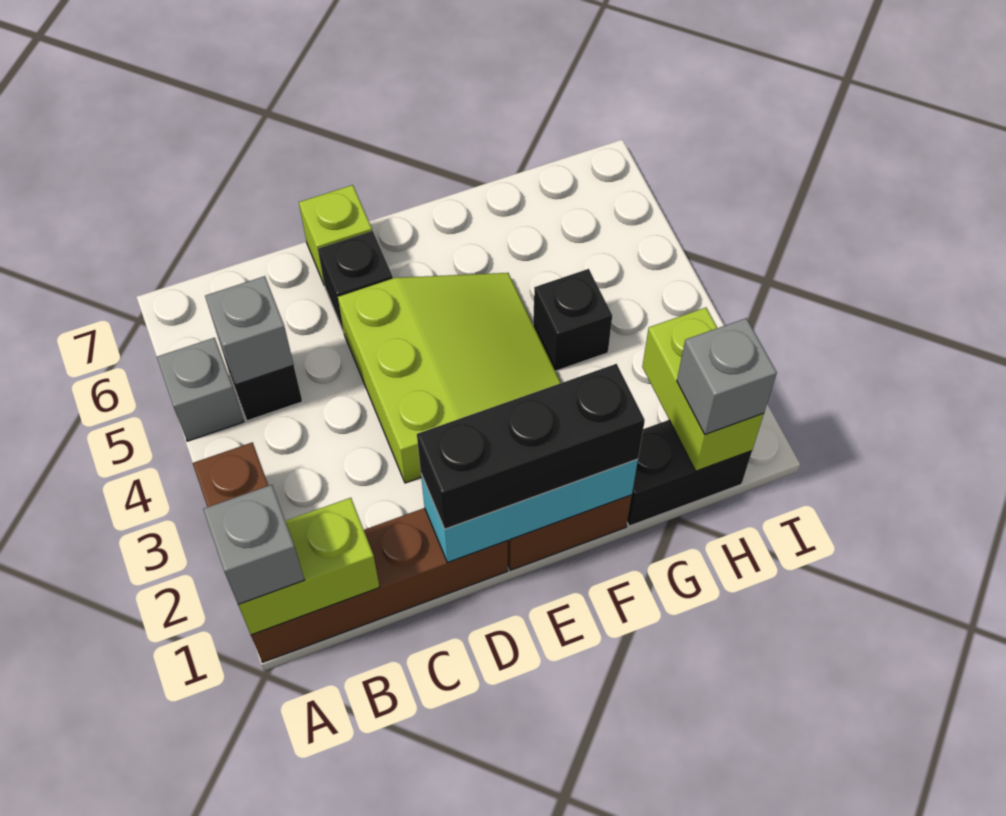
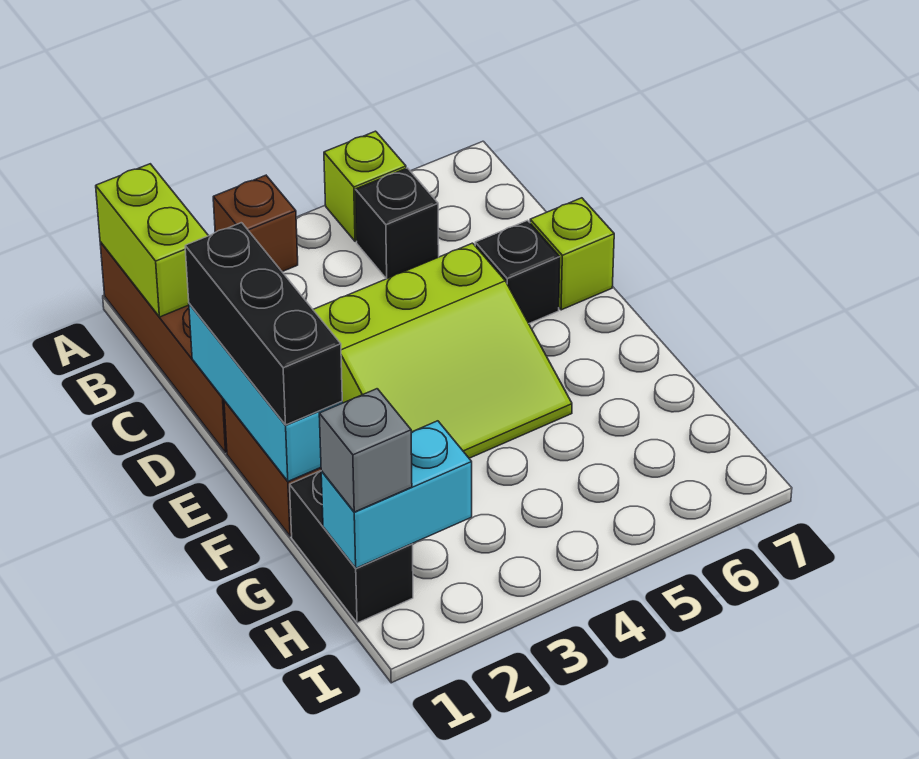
grey 1x1 brick [203,485,304,605] -> none
grey 1x1 brick [157,338,244,441] -> lime 1x1 brick [324,131,406,242]
grey 1x1 brick [205,276,294,385] -> none
black 1x1 brick [533,269,612,371] -> none
lime 1x2 brick [642,308,764,471] -> cyan 1x2 brick [321,421,472,568]

